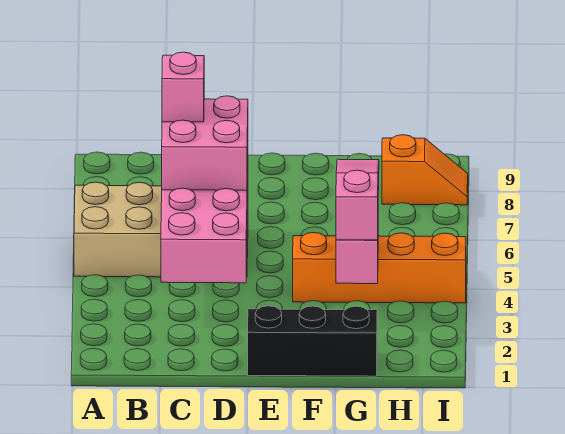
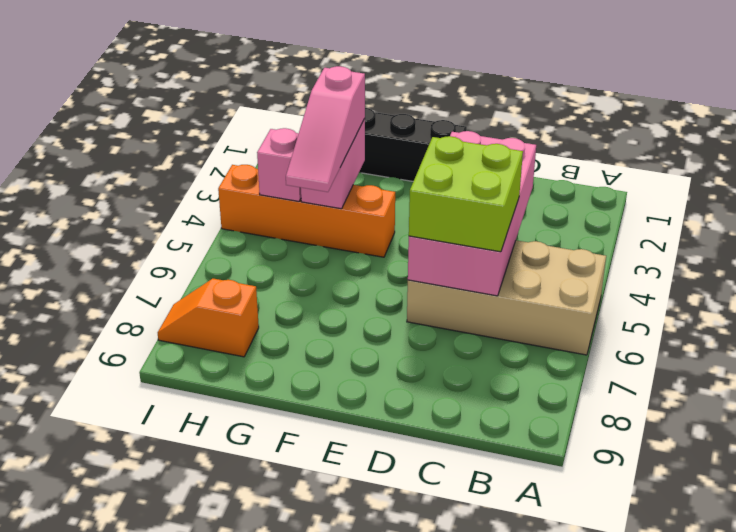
pink 2x2 brick [162,96,248,190] -> lime 2x2 brick [409,136,523,252]
pink 1x1 brick [162,52,204,122] -> pink 1x1 brick moved to [257,128,301,201]

